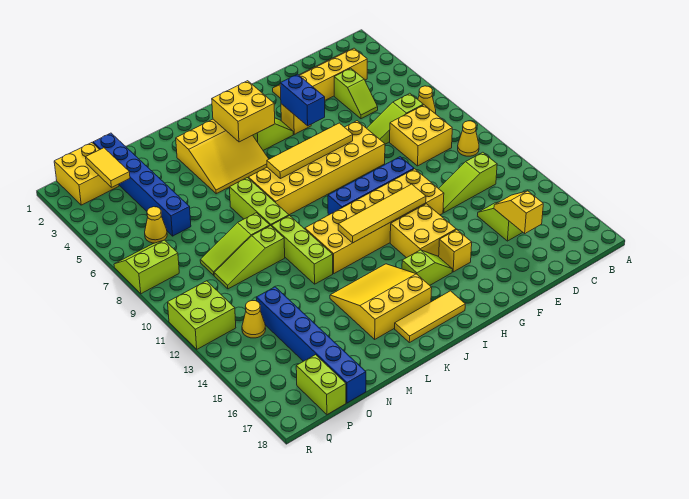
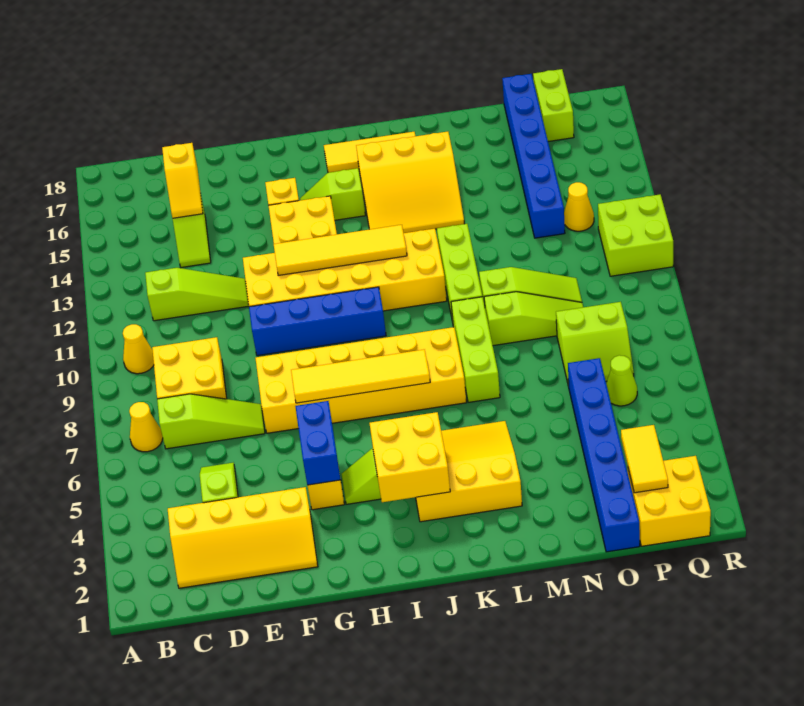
yellow 1x1 cone [145,207,167,243] -> lime 1x1 cone [606,355,637,406]
lime 2x2 slope [114,240,179,294] -> lime 2x2 slope moved to [556,302,634,386]

